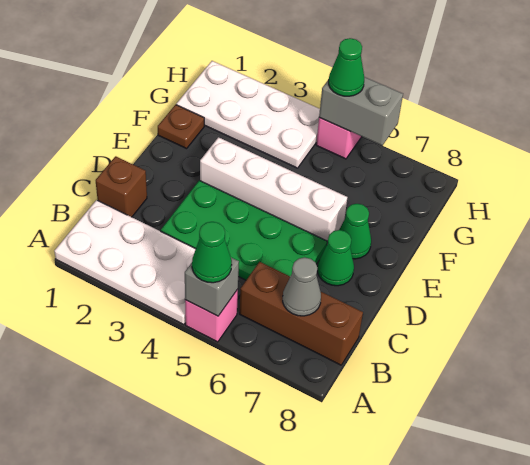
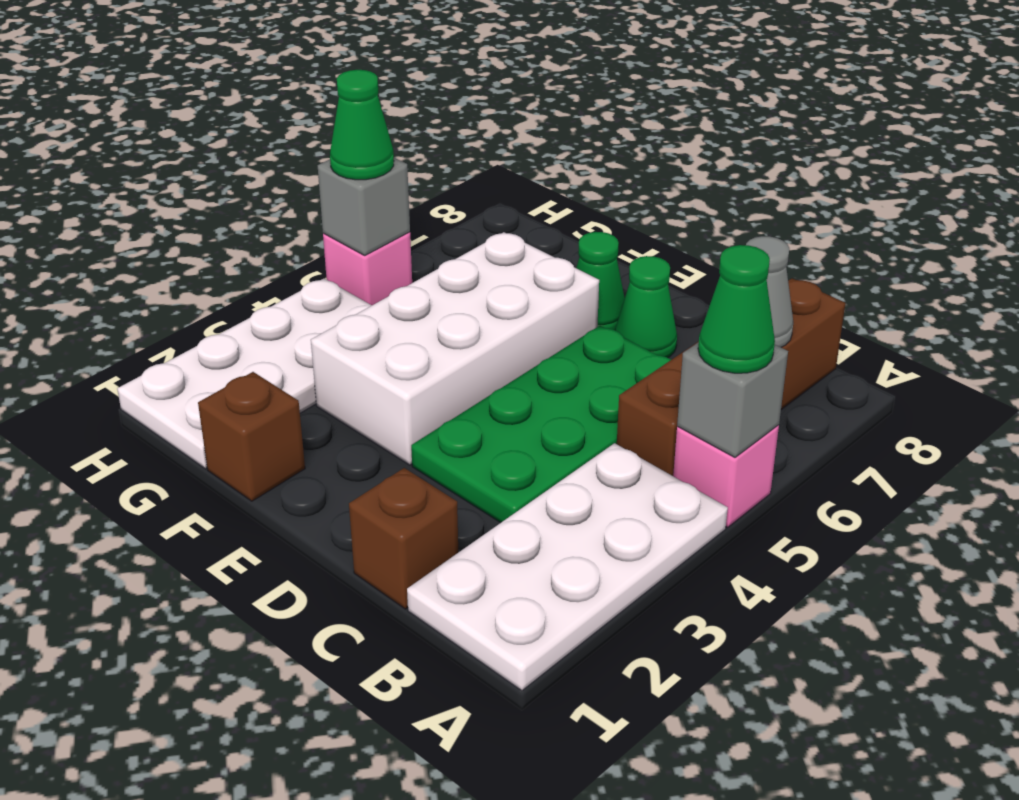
brown 1x3 brick [240,262,363,365] -> brown 1x4 brick [617,278,845,476]
white 1x4 brick [200,137,347,243] -> white 2x4 brick [311,232,599,465]
brown 1x1 plate [158,105,204,149] -> brown 1x1 brick [198,372,305,501]
grey 1x2 brick [319,77,403,146] -> grey 1x1 brick [318,158,410,255]

